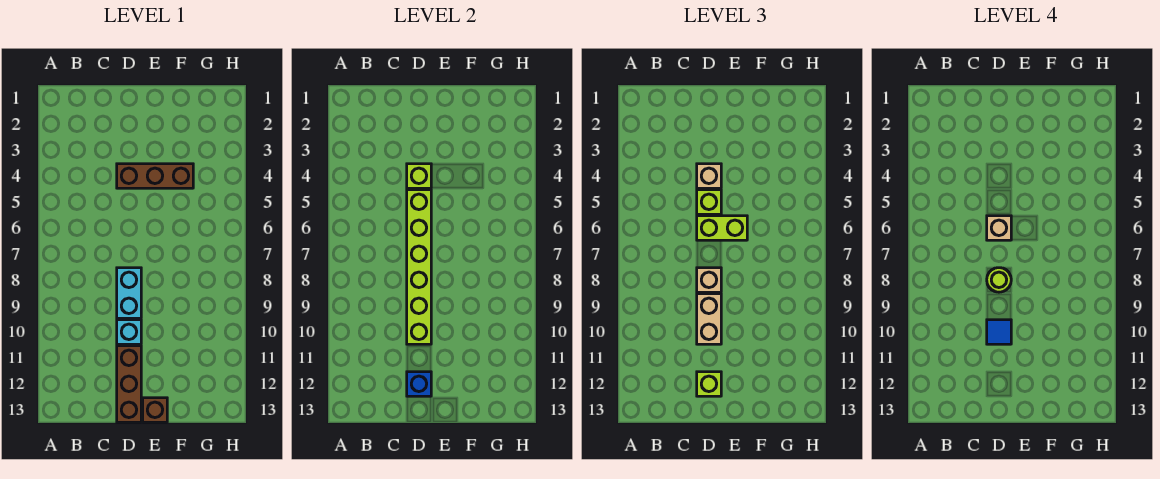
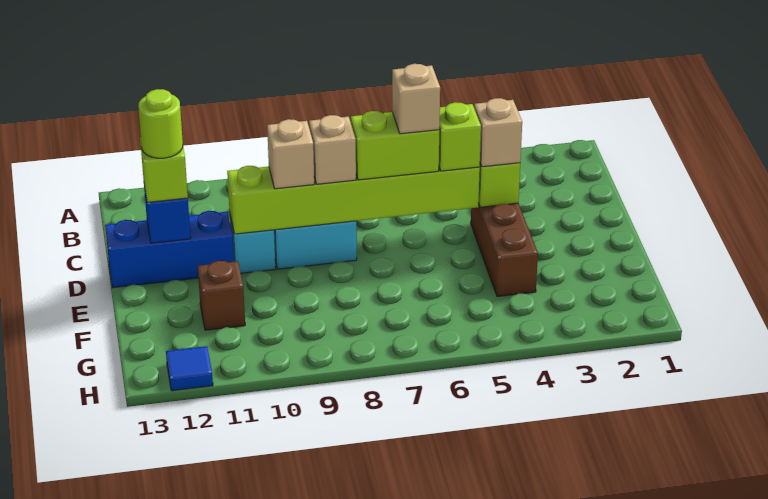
lime 1x2 brick [697,216,747,240] -> lime 1x2 brick turned to [351,111,439,180]
lime 1x1 round brick [987,268,1011,292] -> lime 1x1 round brick moved to [138,89,183,158]
tan 1x2 brick [697,294,721,344] -> tan 1x1 brick [267,119,314,189]
blue 1x1 tile [987,320,1011,344] -> blue 1x1 tile moved to [166,346,213,391]
brown 1x3 brick [117,346,141,422] -> blue 1x3 brick [105,211,234,288]
brown 1x1 brick [143,398,167,422] -> brown 1x1 brick moved to [198,261,245,330]

